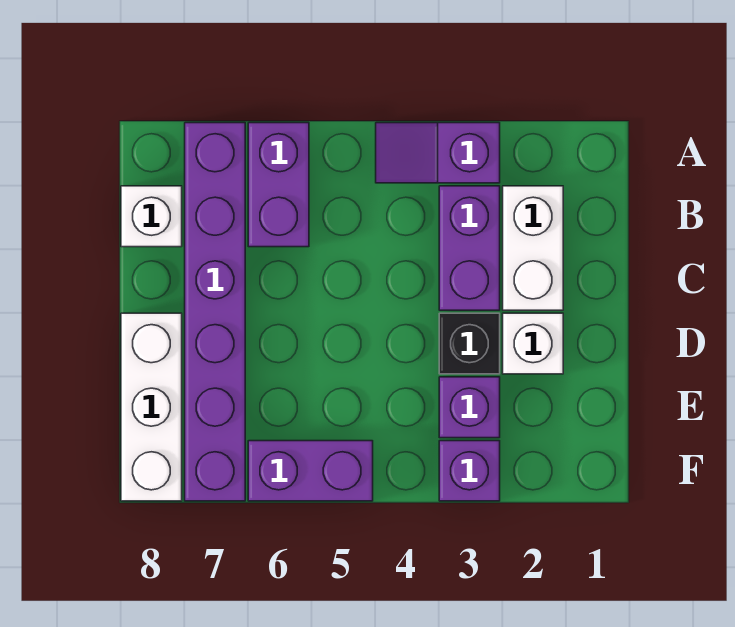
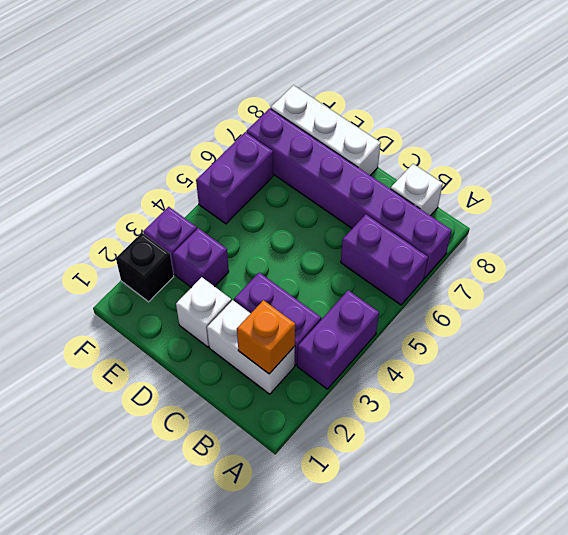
purple 1x2 slope [376,123,500,183] -> purple 1x2 brick [297,290,379,389]
none -> orange 1x1 brick [237,300,295,374]
black 1x1 brick [439,313,500,374] -> black 1x1 brick moved to [116,233,174,302]

